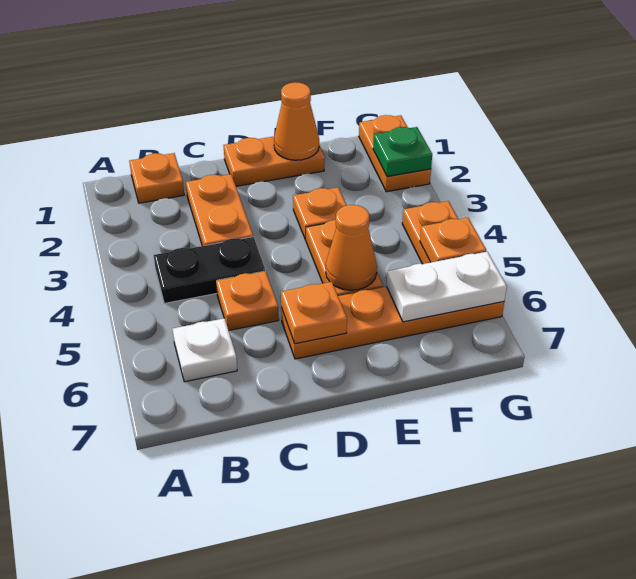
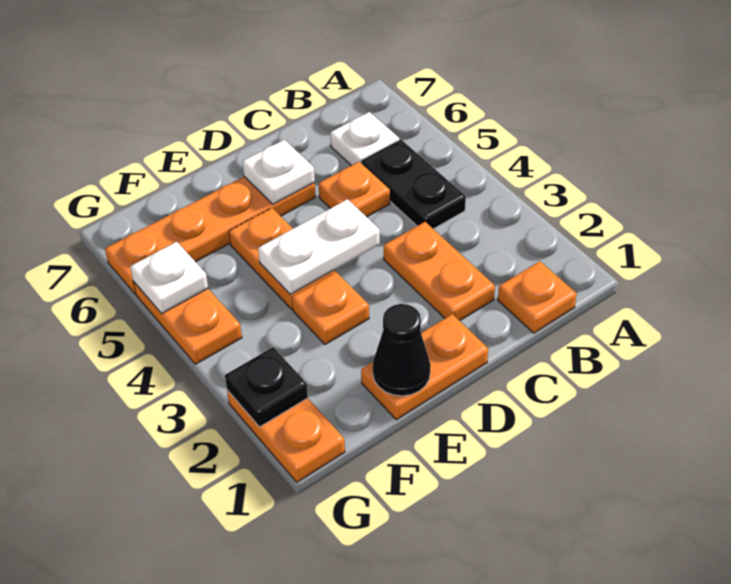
black 1x2 plate [154,237,265,303] -> black 1x2 plate turned to [361,139,466,229]
orange 1x1 plate [281,282,347,344] -> white 1x1 plate [242,140,315,204]
orange 1x1 cone [274,82,319,160] -> black 1x1 cone [373,304,431,396]
orange 1x1 cone [326,205,377,290] -> none
white 1x2 plate [386,252,507,322] -> white 1x2 plate moved to [258,199,380,294]
green 1x1 plate [373,127,432,177] -> black 1x1 plate [225,347,308,427]
orange 1x1 plate [420,218,486,262] -> white 1x1 plate [130,242,208,314]

